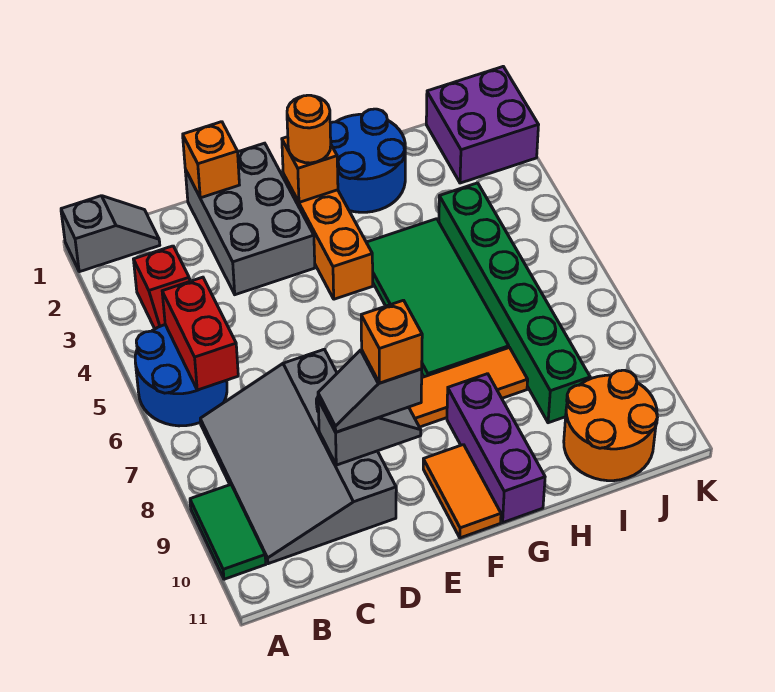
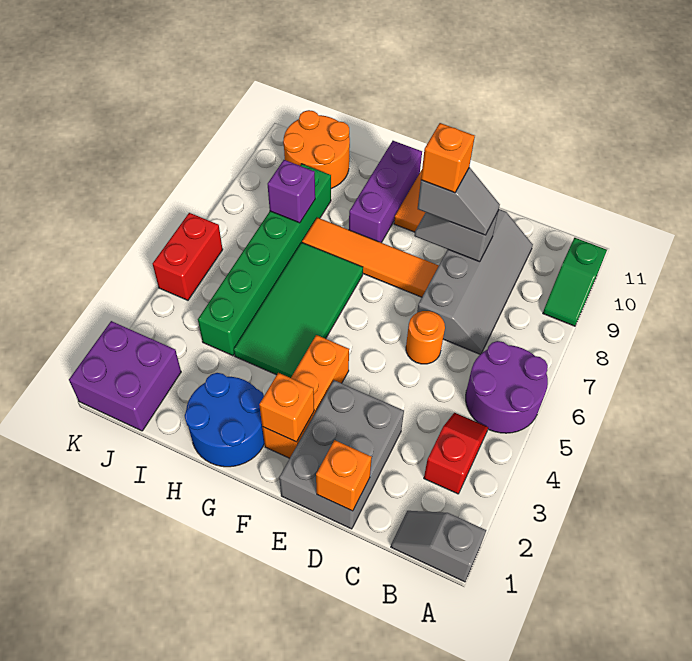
blue 2x2 round brick [135,325,227,426] -> purple 2x2 round brick [466,341,548,433]
green 1x2 tile [190,485,266,579] -> green 1x2 slope [543,238,607,326]
red 1x2 brick [162,277,238,390] -> red 1x2 brick moved to [153,213,223,300]
grey 3x4 slope [200,349,396,564] -> grey 2x4 slope [417,209,533,354]
orange 1x1 round brick [287,95,331,163] -> orange 1x1 round brick moved to [406,311,445,364]
none -> purple 1x1 brick [268,160,315,223]

